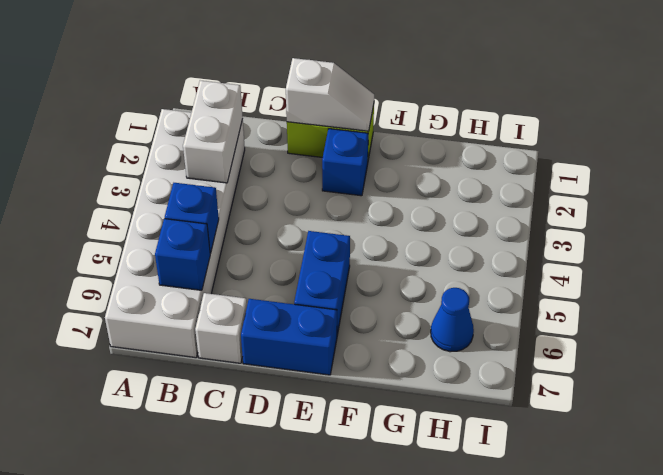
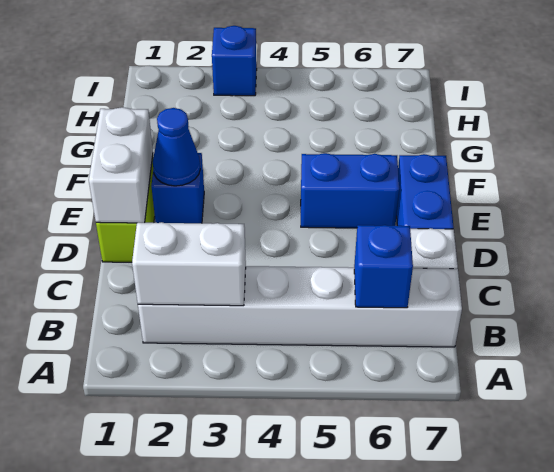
white 2x6 brick [105,109,245,358] -> white 1x6 brick [138,266,462,347]
blue 1x1 brick [165,183,219,254] -> blue 1x1 brick moved to [212,26,257,96]
white 1x2 slope [286,58,374,131] -> white 1x2 brick [89,107,153,223]
blue 1x1 cone [431,288,474,352] -> blue 1x1 cone moved to [153,108,200,186]

